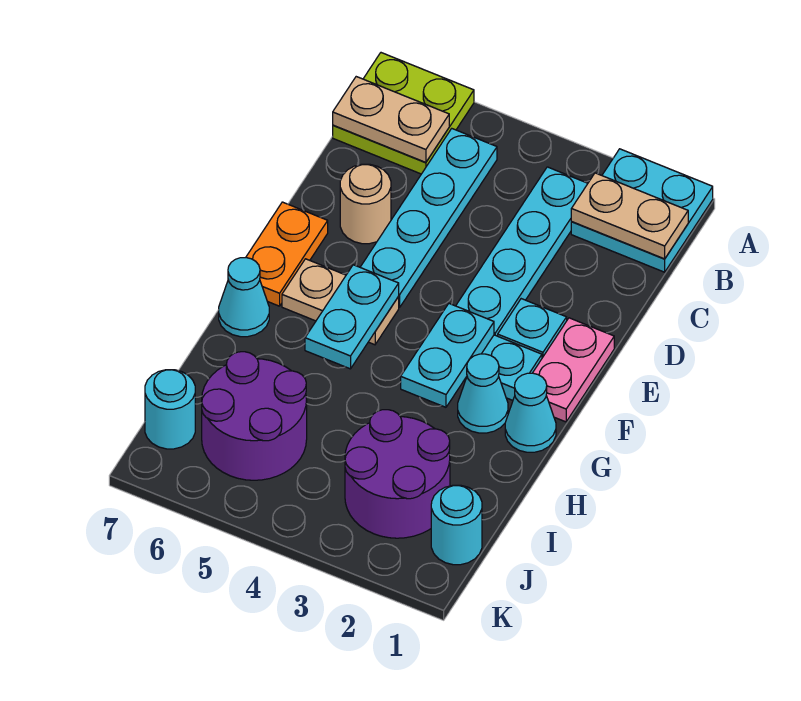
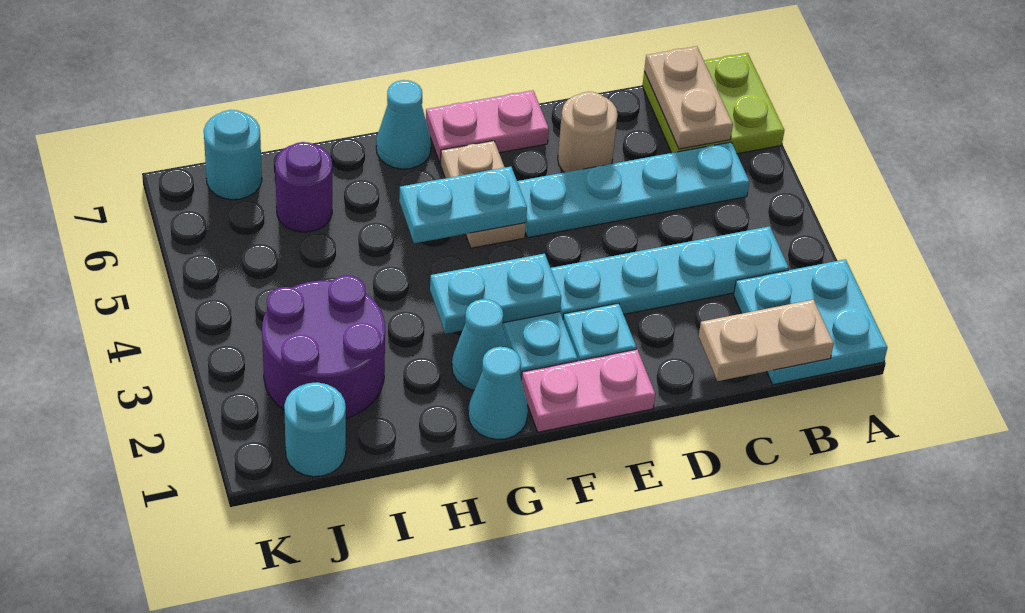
tan 1x2 plate [571,173,688,259] -> tan 1x2 plate turned to [698,300,834,381]
orange 1x2 plate [246,202,328,306] -> pink 1x2 plate [426,90,549,163]
purple 2x2 round brick [202,352,307,480] -> purple 1x1 round brick [275,142,332,232]

